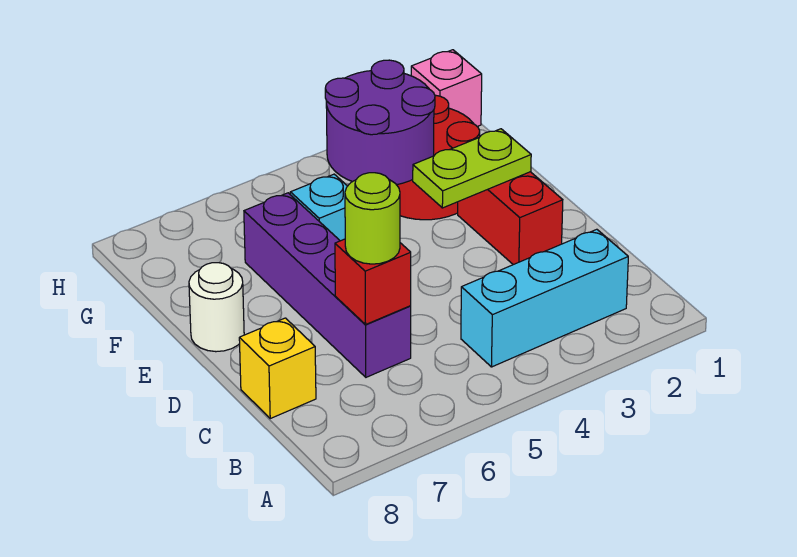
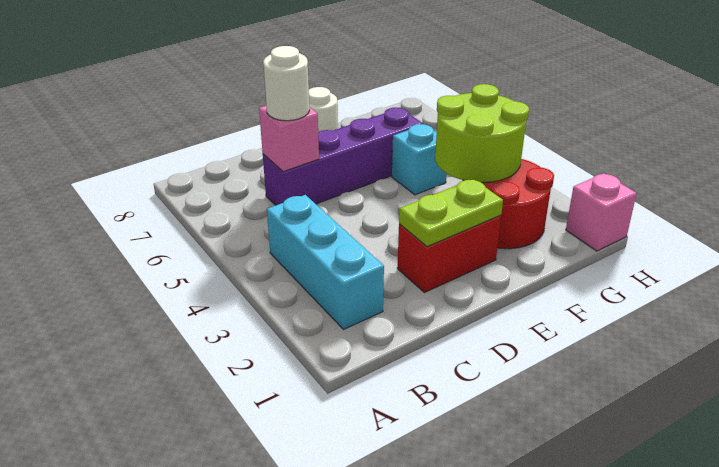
red 1x1 brick [335,239,411,324] -> pink 1x1 brick [259,106,319,172]
lime 1x1 round brick [345,173,400,264] -> white 1x1 round brick [263,46,310,121]
yellow 1x1 brick [239,318,316,418] -> none
lime 1x2 plate [413,129,531,208] -> lime 1x2 plate turned to [399,179,503,247]
purple 2x2 round brick [325,60,435,185] -> lime 2x2 round brick [435,84,529,183]

